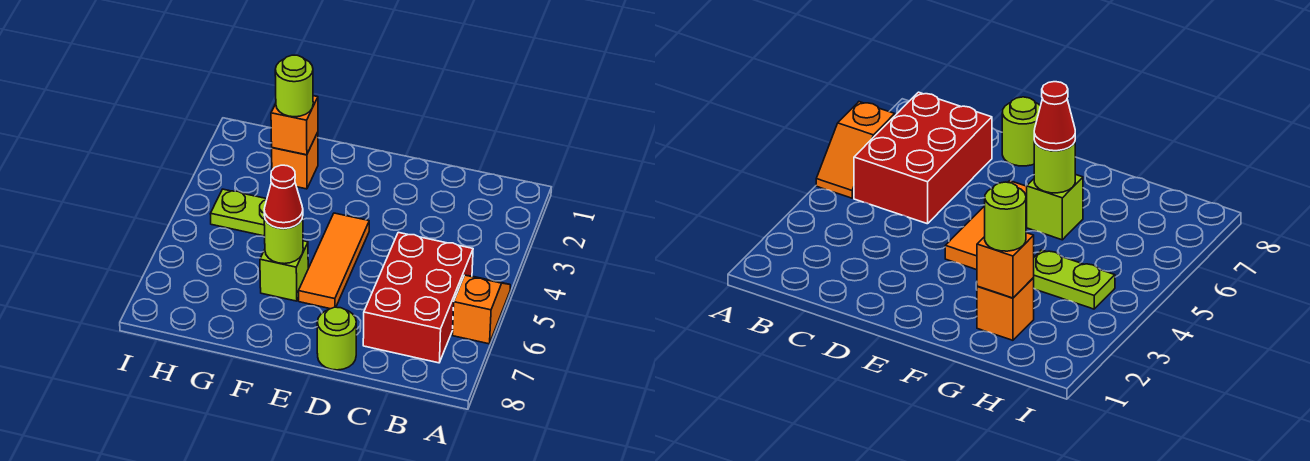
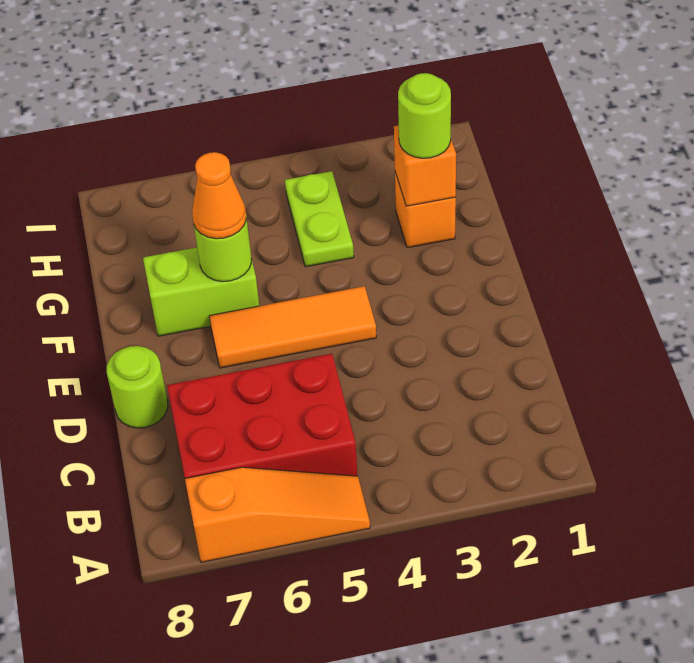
orange 1x2 slope [452,275,510,344] -> orange 1x3 slope [185,467,370,562]
lime 1x1 brick [260,241,308,301] -> lime 1x2 brick [143,247,259,336]
red 1x1 cone [264,165,303,229] -> orange 1x1 cone [192,152,246,239]

